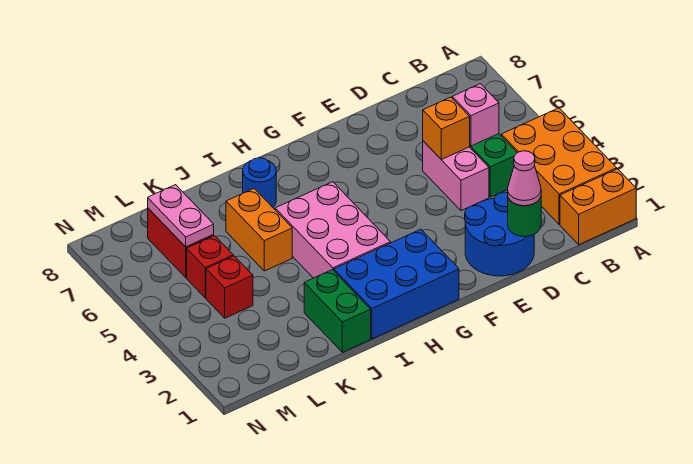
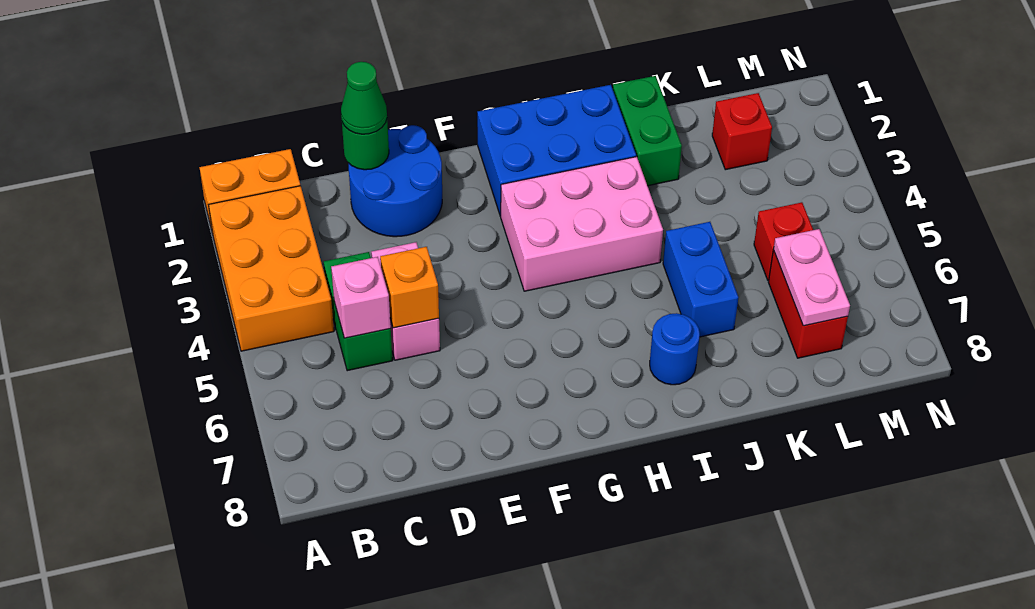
pink 1x1 cone [508,151,541,206] -> green 1x1 cone [341,62,387,134]
pink 2x3 brick [275,182,391,278] -> pink 2x3 brick turned to [501,157,663,291]
orange 1x2 brick [226,189,292,271] -> blue 1x2 brick [663,222,738,337]
red 1x1 brick [206,256,253,318] -> red 1x1 brick moved to [712,93,772,170]

